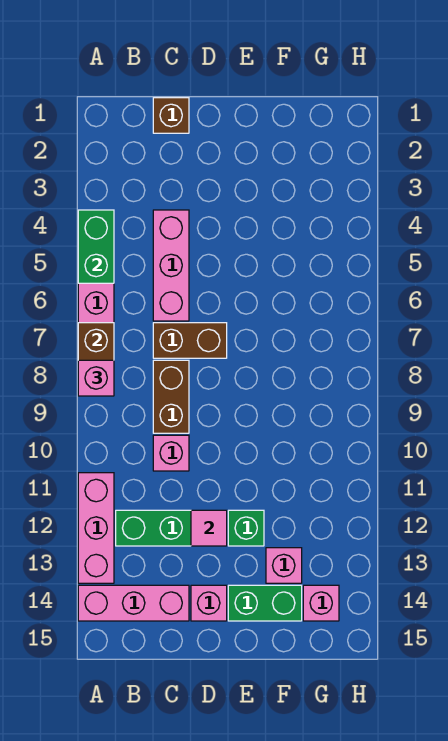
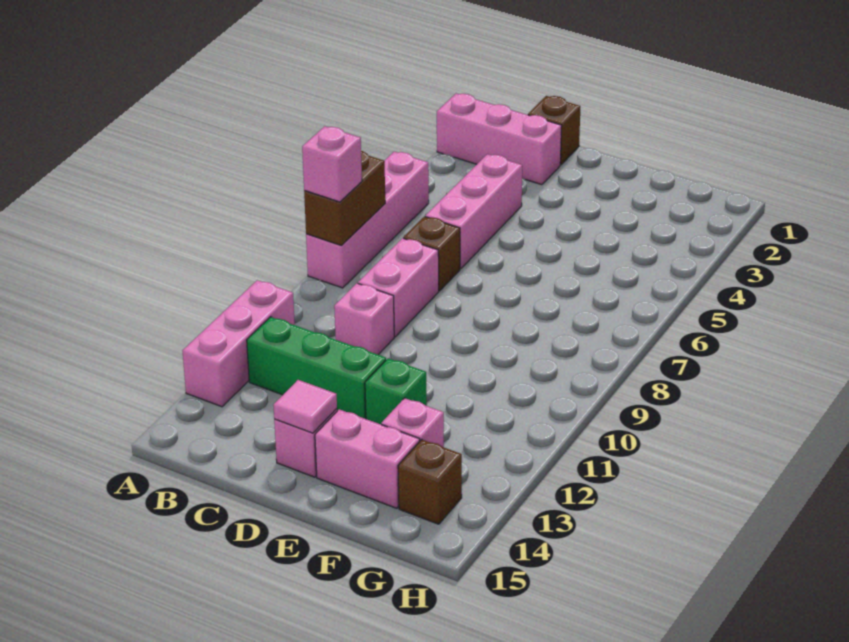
green 1x2 brick [78,210,114,283] -> none
pink 1x3 brick [78,585,189,621] -> pink 1x3 brick moved to [437,94,562,185]
brown 1x2 brick [153,323,227,358] -> brown 1x1 brick [403,217,460,291]
brown 1x2 brick [153,360,189,433] -> pink 1x2 brick [358,238,439,337]
pink 1x1 tile [191,510,227,546] -> pink 1x1 tile moved to [273,380,337,433]
green 1x2 brick [228,585,302,621] -> pink 1x2 brick [315,409,420,508]
pink 1x1 brick [303,585,339,621] -> brown 1x1 brick [398,440,462,524]

